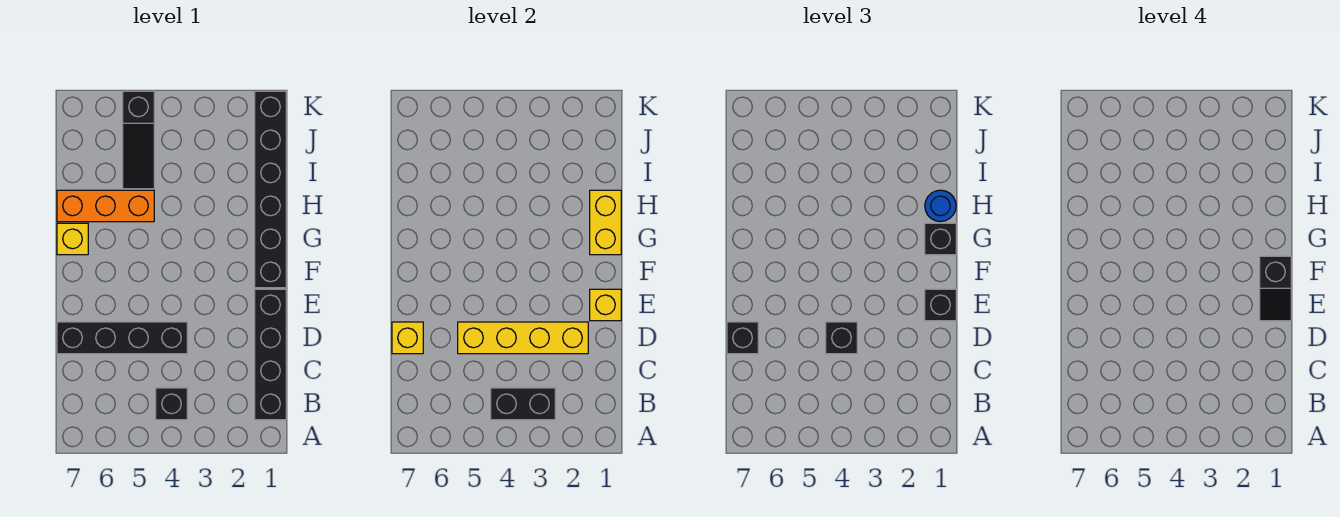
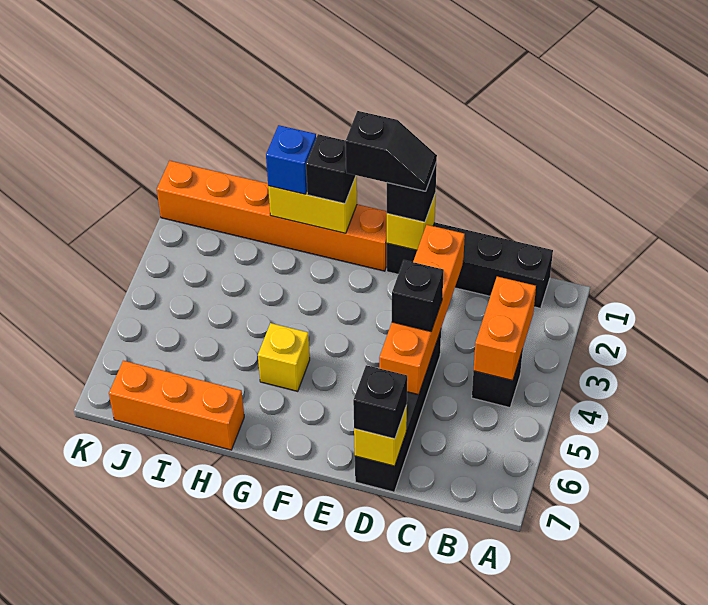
black 1x2 brick [491,388,555,420] -> orange 1x2 brick [474,277,536,380]
yellow 1x4 brick [458,322,588,354] -> orange 1x4 brick [379,225,465,395]
black 1x6 brick [255,91,286,288] -> orange 1x6 brick [157,161,387,271]
yellow 1x1 brick [57,223,88,255] -> yellow 1x1 brick moved to [258,323,310,391]
blue 1x1 round brick [925,190,956,222] -> blue 1x1 brick [266,125,316,194]
orange 1x3 brick [57,190,154,222] -> orange 1x3 brick turned to [109,361,244,450]
black 1x3 slope [123,91,154,189] -> none

